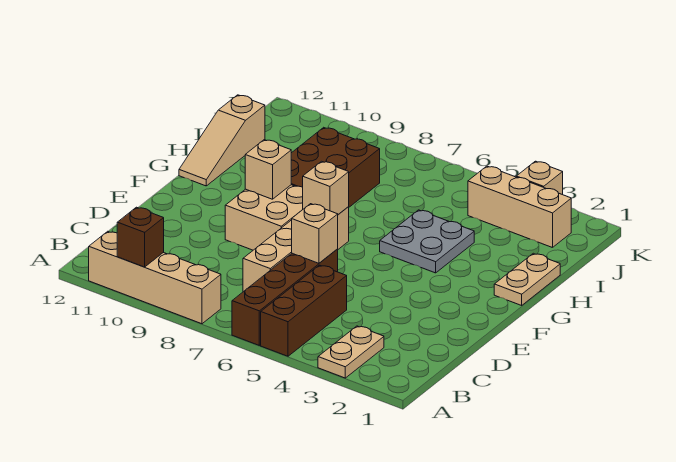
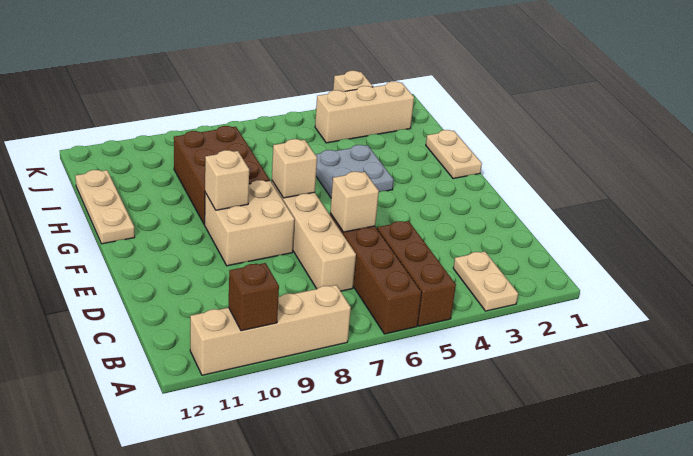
tan 1x3 slope [179,95,265,186] -> tan 1x3 plate [75,170,135,244]

